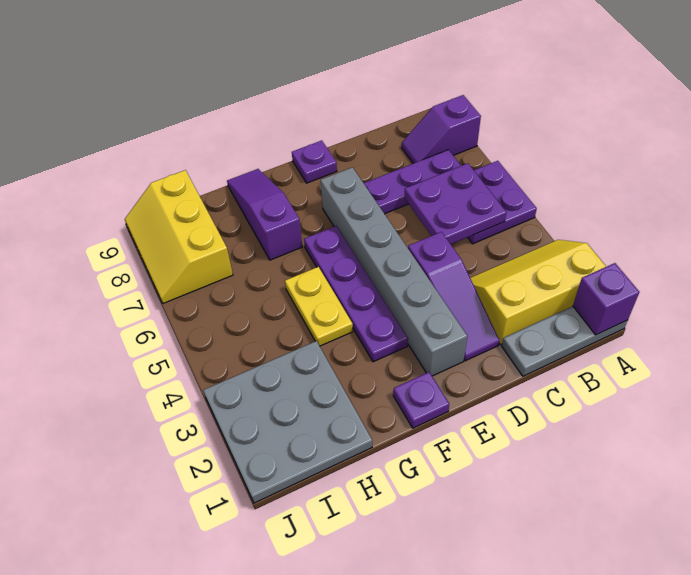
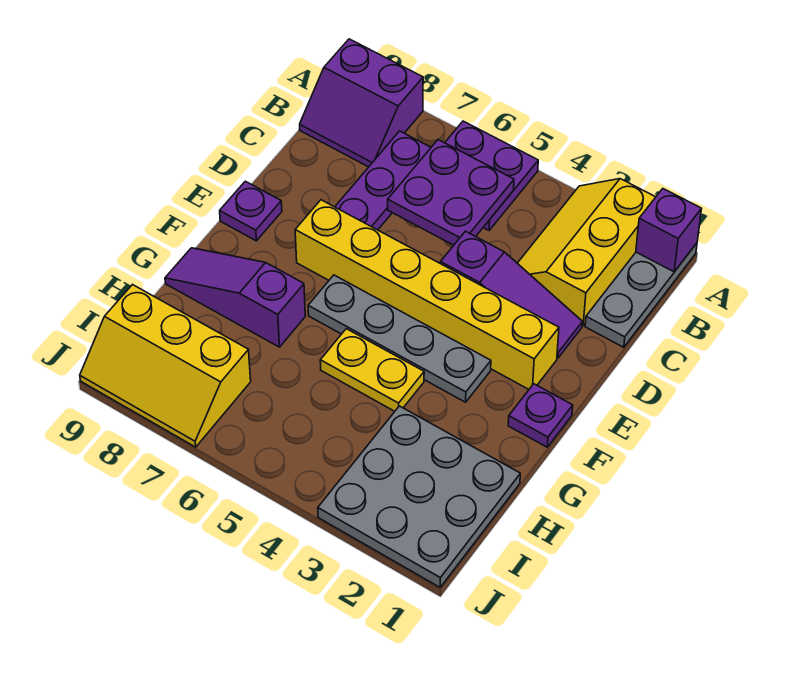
purple 1x2 slope [402,95,481,163] -> purple 2x2 slope [300,39,423,167]
grey 1x6 brick [320,167,467,376] -> yellow 1x6 brick [295,200,559,389]
purple 1x4 plate [304,226,408,362] -> grey 1x4 plate [308,275,491,402]

